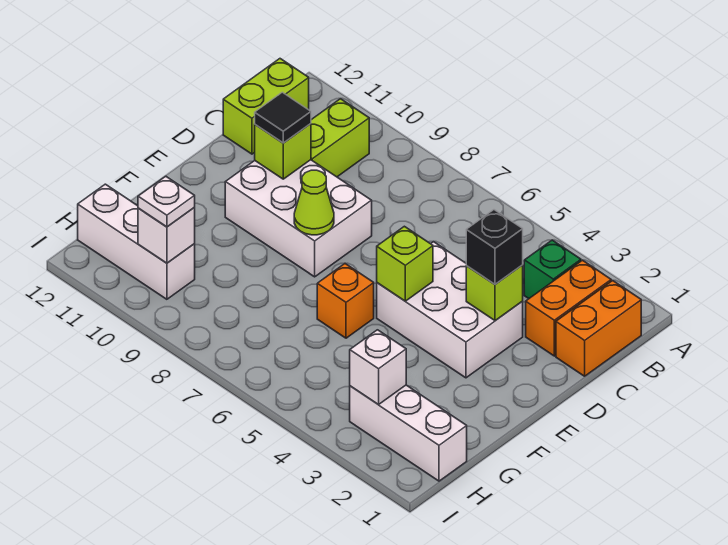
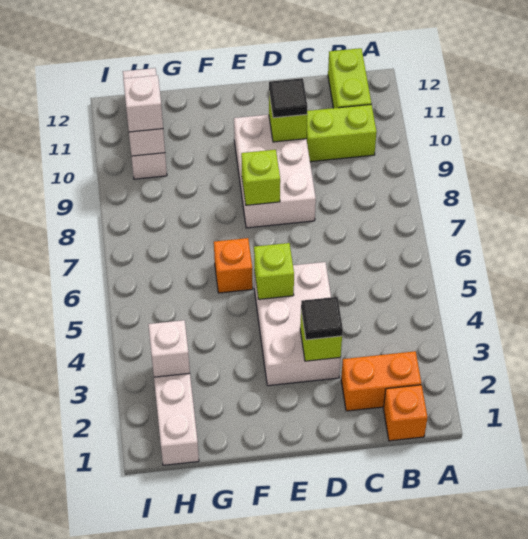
orange 1x2 brick [556,281,641,376] -> orange 1x1 brick [383,385,428,441]
green 1x1 brick [524,240,581,299] -> none
lime 1x2 brick [223,59,309,154] -> lime 1x2 brick turned to [328,48,371,108]
black 1x1 brick [466,210,523,284] -> black 1x1 tile [301,297,343,340]
lime 1x1 cone [294,170,334,235] -> lime 1x1 brick [241,150,280,205]
white 1x1 plate [138,176,195,227] -> white 1x1 brick [123,75,163,132]

